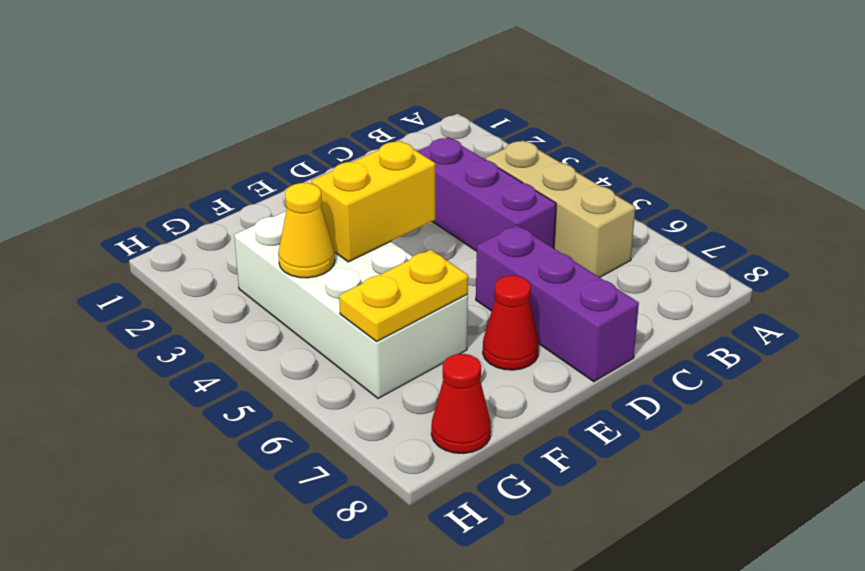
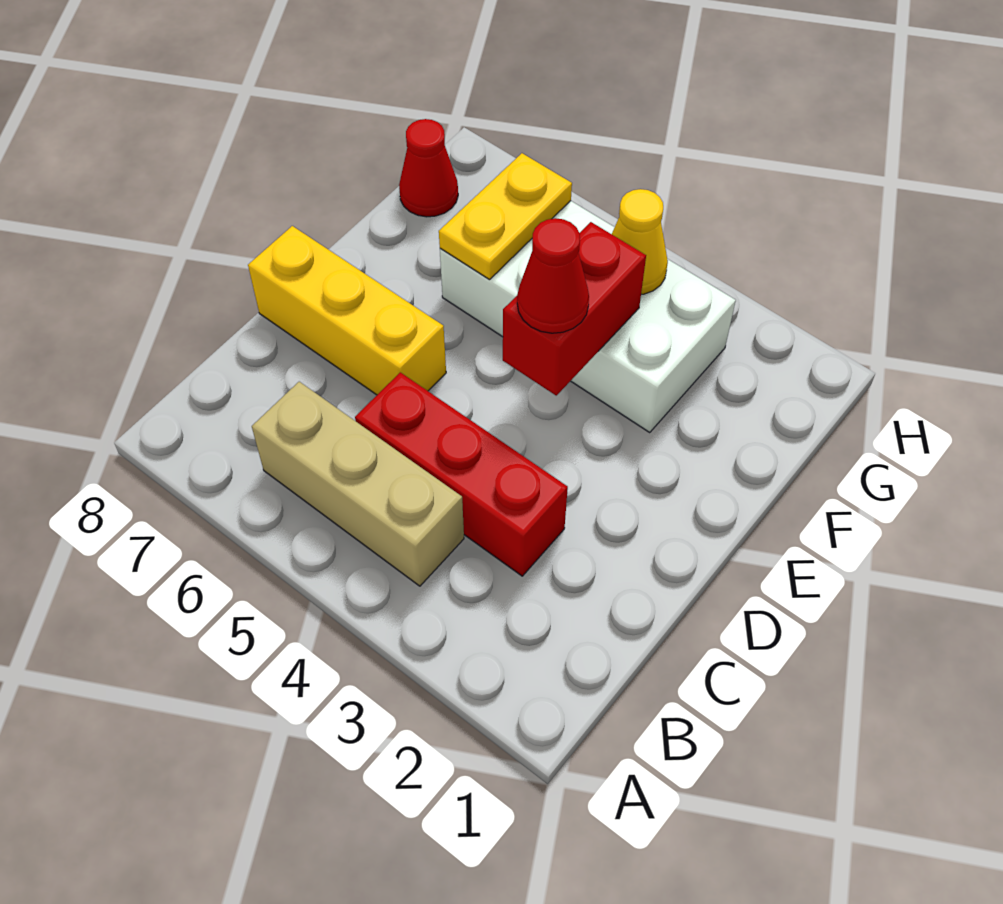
purple 1x3 brick [417,137,556,251] -> red 1x3 brick [355,372,568,576]
purple 1x3 brick [476,225,639,382] -> yellow 1x3 brick [248,226,446,395]
yellow 1x2 brick [312,141,435,262] -> red 1x2 brick [503,222,646,395]
red 1x1 cone [483,276,539,370] -> red 1x1 cone moved to [517,218,589,333]

